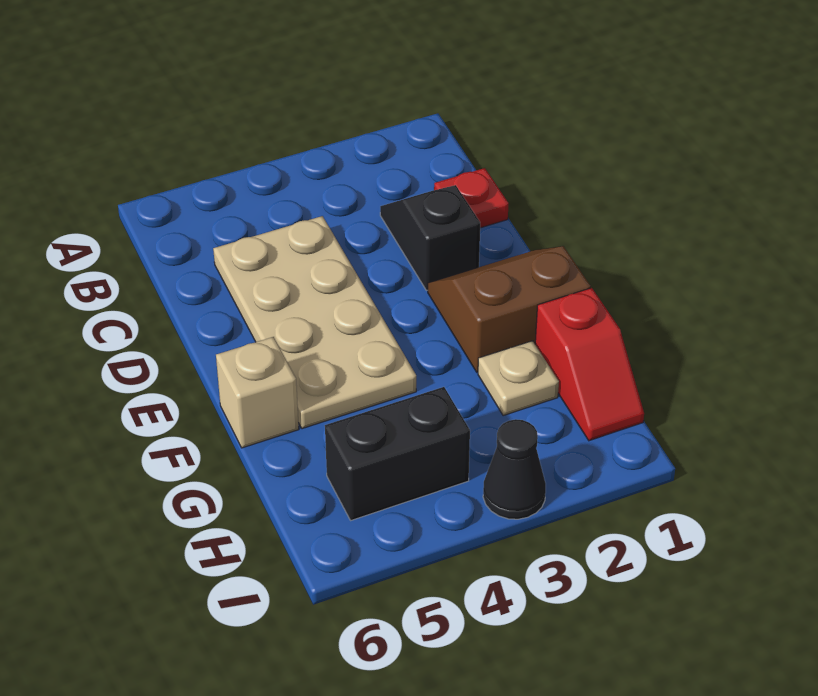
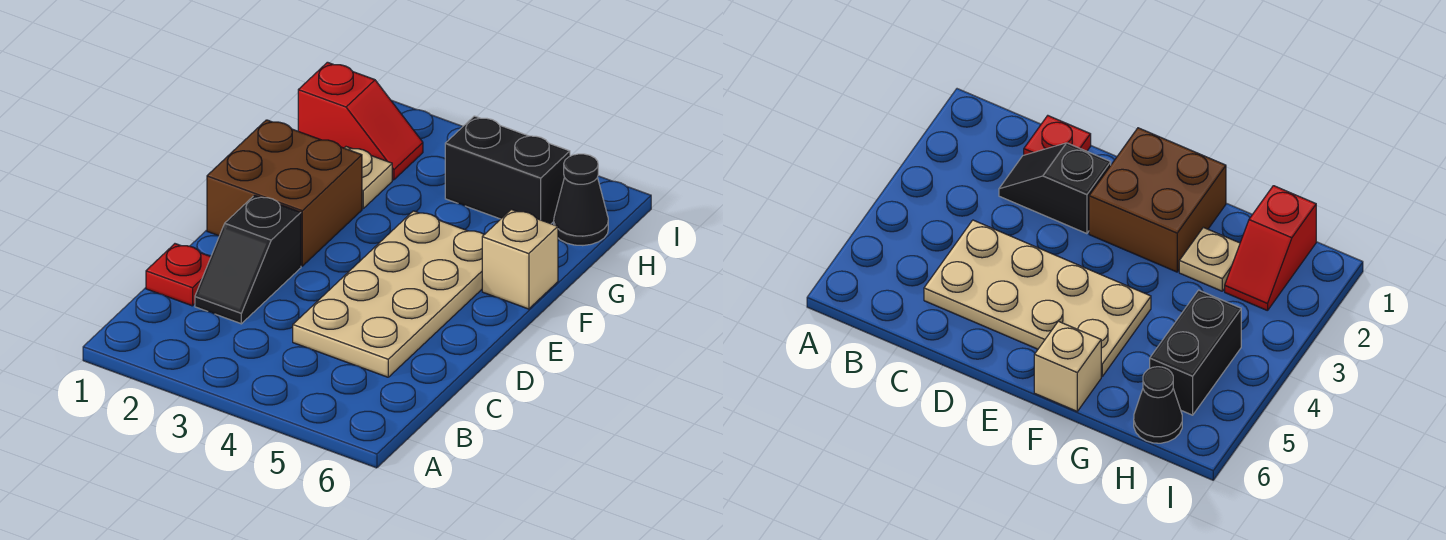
brown 2x2 slope [428,246,591,372] -> brown 2x2 brick [207,120,362,266]
red 1x2 slope [535,288,644,441] -> red 1x2 slope turned to [298,62,423,180]
black 1x1 cone [483,419,546,519] -> black 1x1 cone moved to [554,154,608,246]

